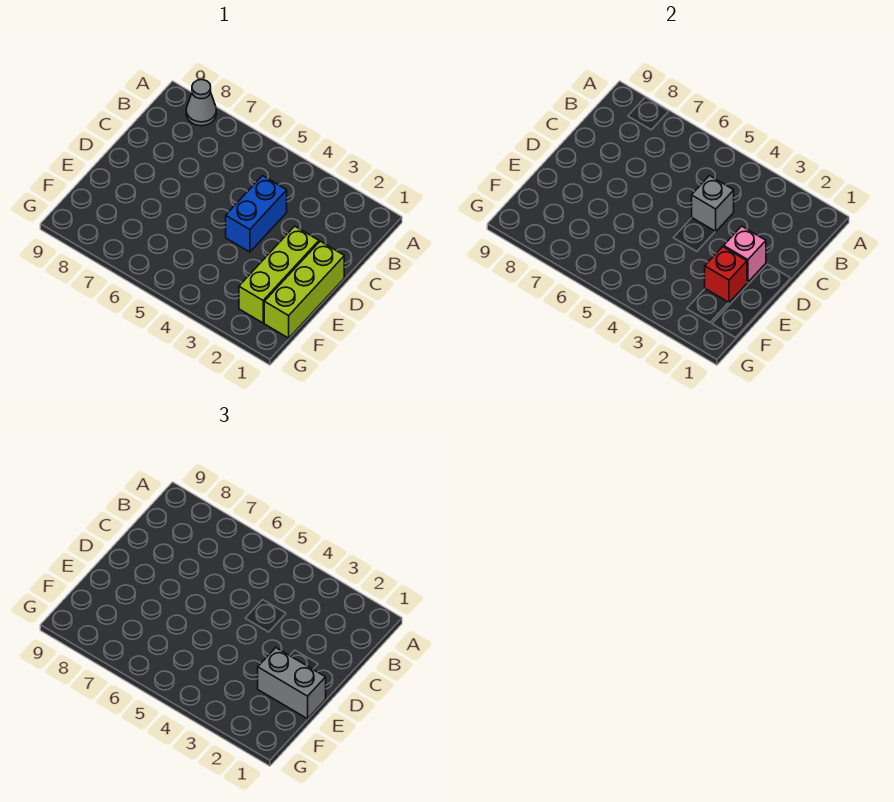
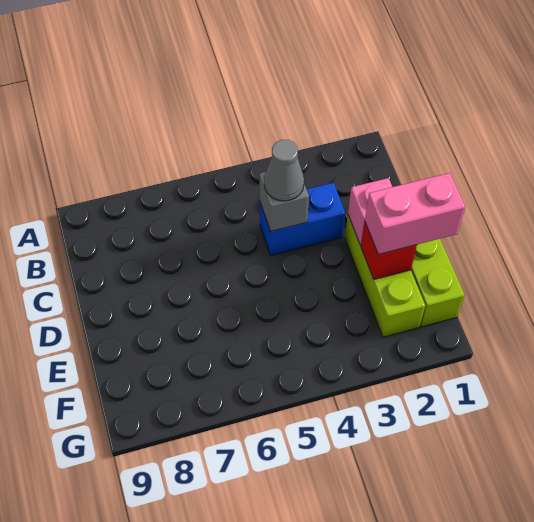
grey 1x1 cone [186,80,216,126] -> grey 1x1 cone moved to [264,140,304,201]
blue 1x2 brick [226,176,287,252] -> blue 1x2 brick turned to [260,183,345,256]
grey 1x2 brick [258,648,326,719] -> pink 1x2 brick [365,173,465,254]

